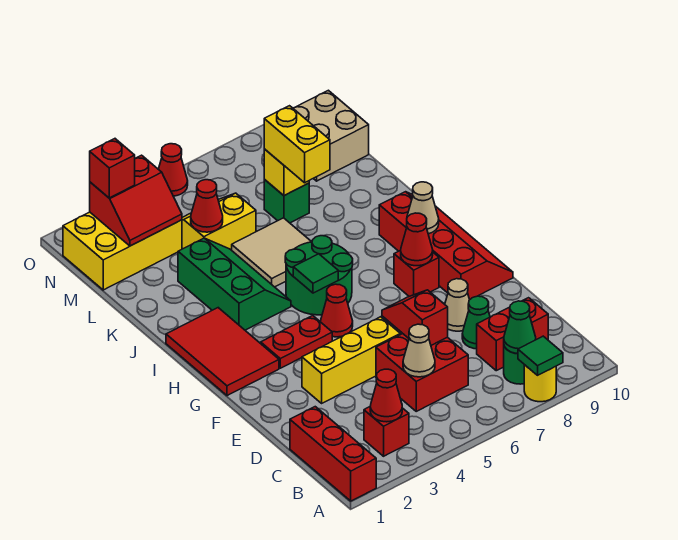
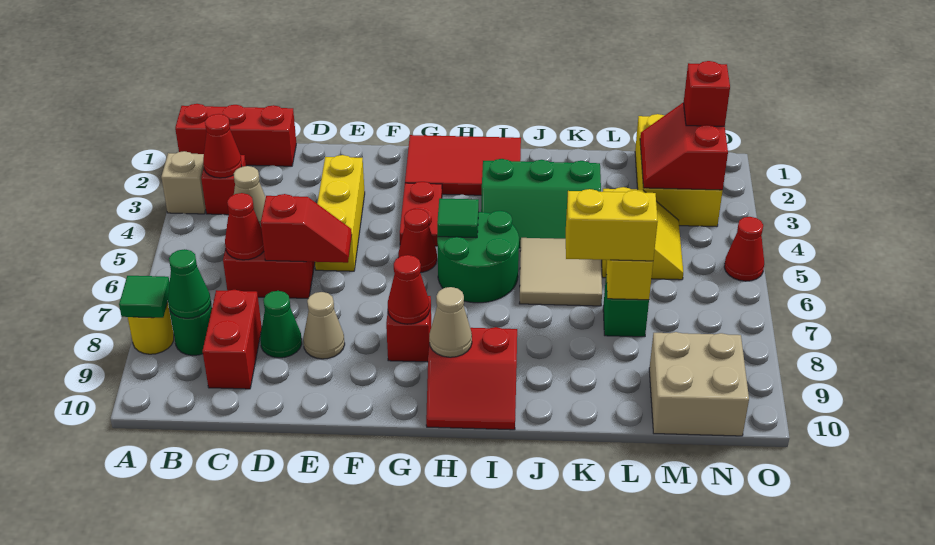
none -> tan 1x1 brick [161,151,206,214]
red 2x4 slope [379,192,513,300] -> red 2x2 slope [426,327,517,430]
red 1x1 cone [191,180,223,232] -> red 1x1 cone moved to [225,193,264,260]

